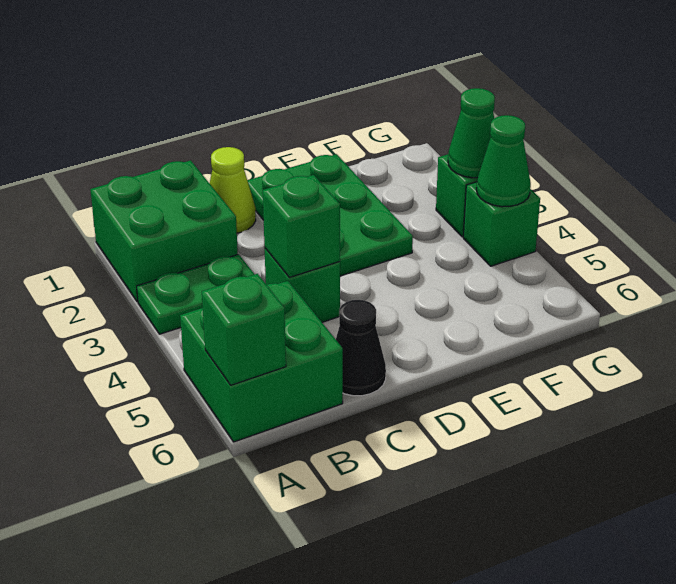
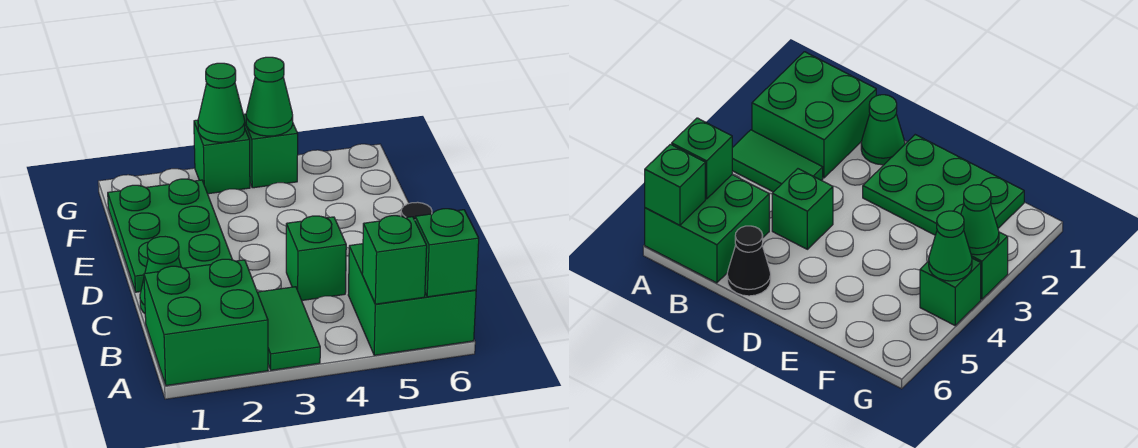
green 1x2 plate [137,254,255,334] -> green 1x2 tile [257,287,320,370]
lime 1x1 cone [210,147,256,233] -> green 1x1 cone [140,237,181,313]
green 1x1 brick [263,175,340,277] -> green 1x1 brick moved to [362,216,427,304]
green 2x3 plate [247,154,413,276] -> green 2x3 plate turned to [108,179,232,292]

